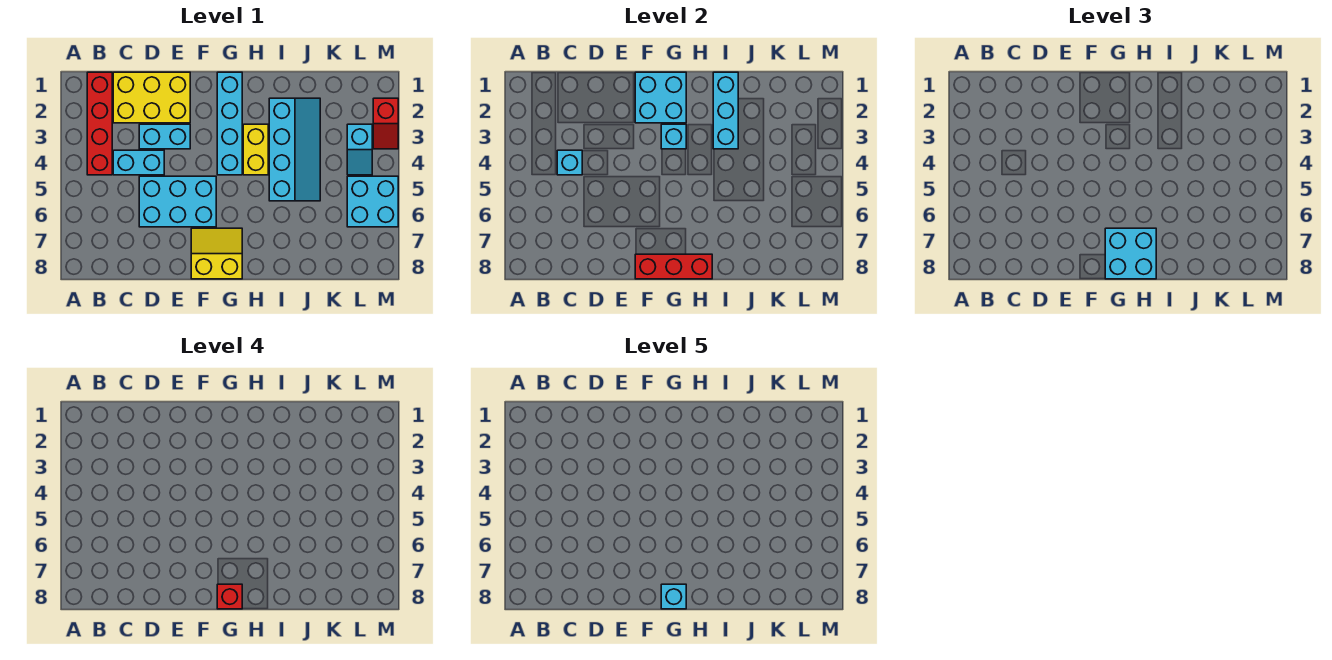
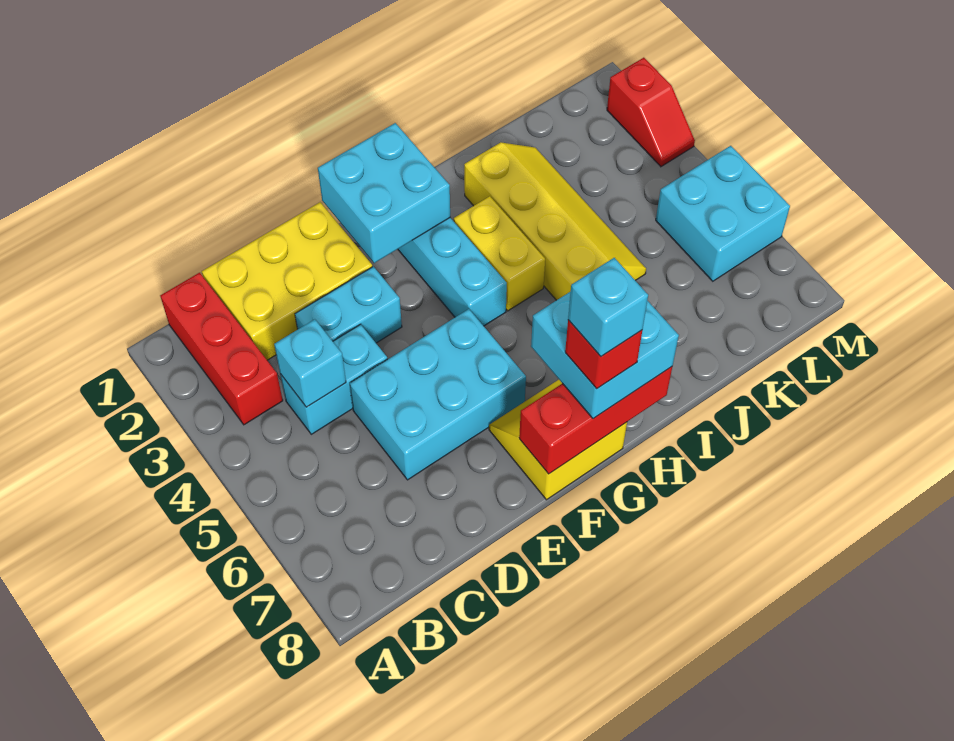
red 1x4 brick [87,72,112,175] -> red 1x3 brick [160,273,283,425]
cyan 1x1 brick [661,124,686,149] -> none
cyan 1x3 brick [713,72,738,149] -> none
cyan 2x4 slope [269,98,320,201] -> yellow 2x4 slope [464,142,646,300]
cyan 1x2 slope [347,124,372,175] -> none

